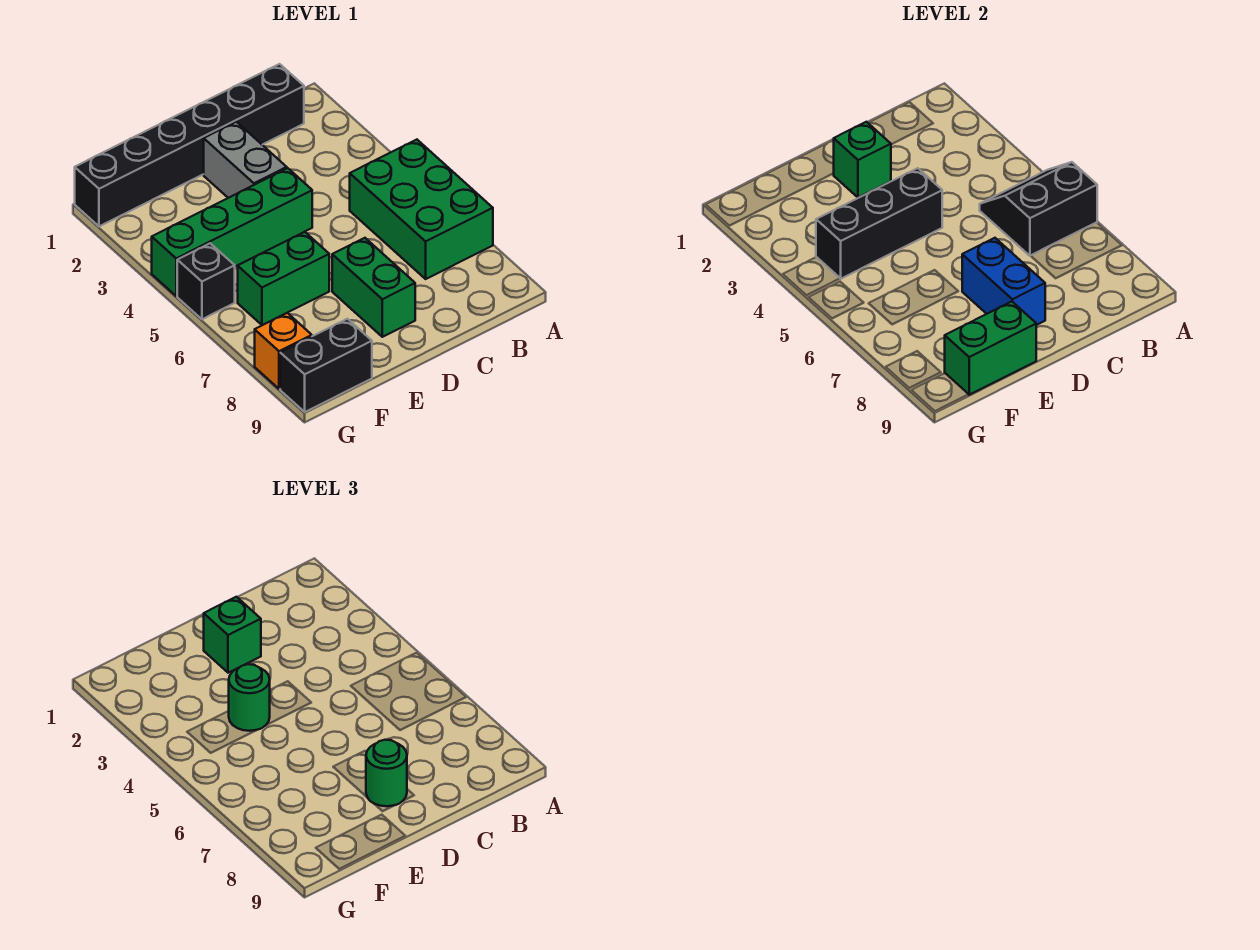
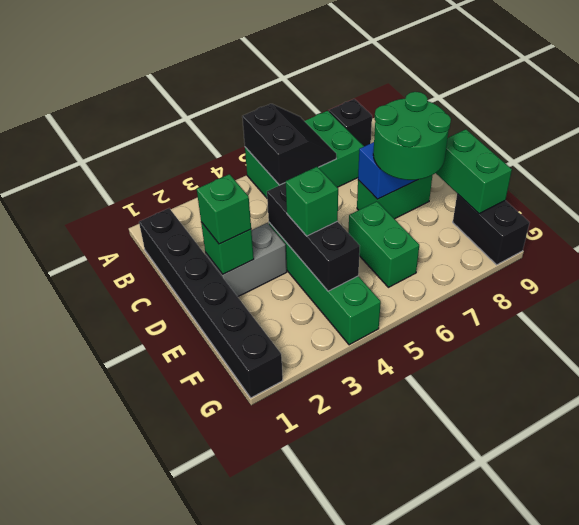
black 2x2 slope [980,162,1097,256] -> black 2x2 slope turned to [242,104,336,185]
green 1x1 round brick [366,740,407,806] -> green 2x2 round brick [373,92,451,180]
green 1x1 round brick [229,664,270,731] -> green 1x1 brick [286,167,338,236]
black 1x1 brick [177,243,235,319] -> black 1x1 brick moved to [329,99,372,146]
orange 1x1 brick [255,313,312,389] -> none

